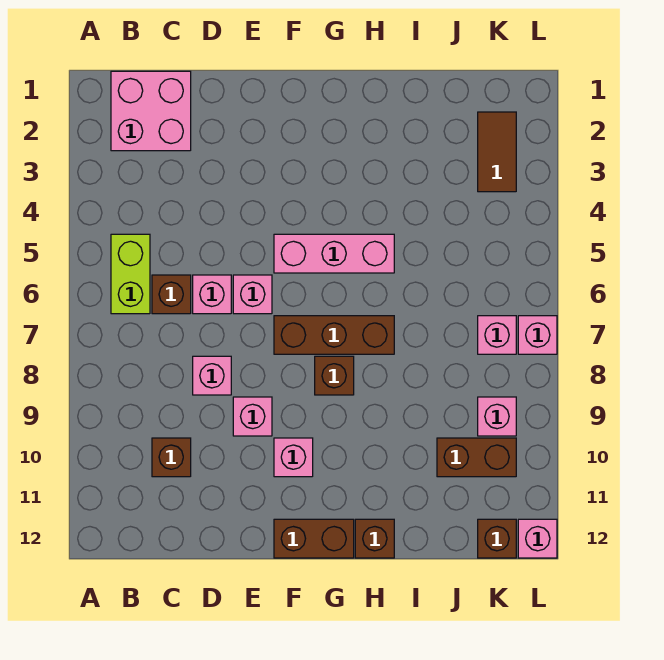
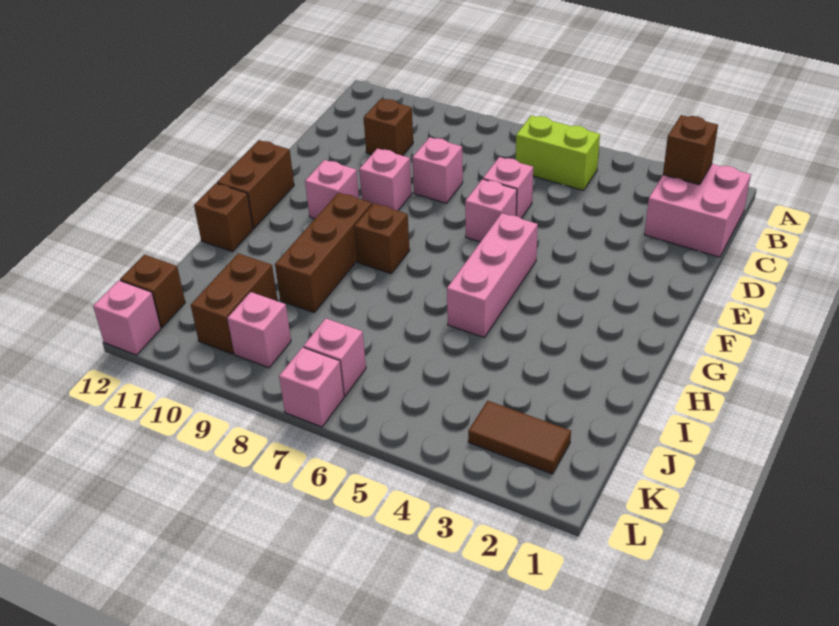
brown 1x1 brick [152,275,191,314] -> brown 1x1 brick moved to [663,115,718,185]
brown 1x3 brick [274,316,394,354] -> brown 1x3 brick moved to [275,193,372,313]

